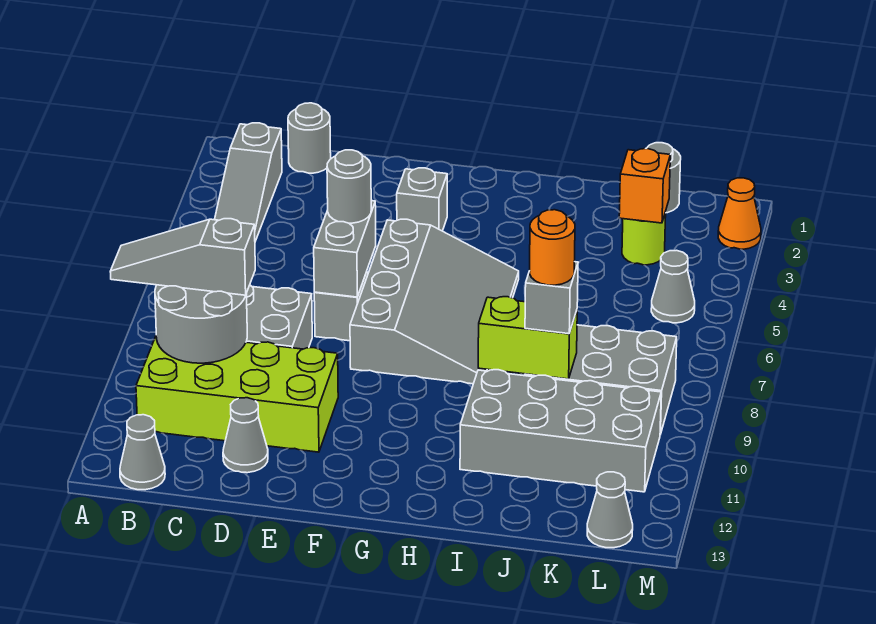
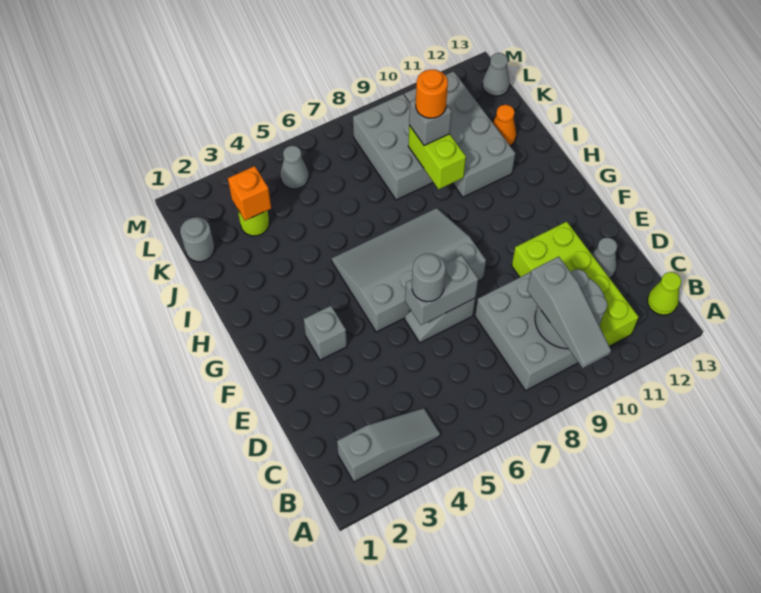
grey 1x1 cone [120,415,165,490] -> lime 1x1 cone [647,272,681,315]
grey 1x1 round brick [288,103,331,173] -> none
orange 1x1 cone [718,178,761,249] -> orange 1x1 cone moved to [493,105,516,146]

